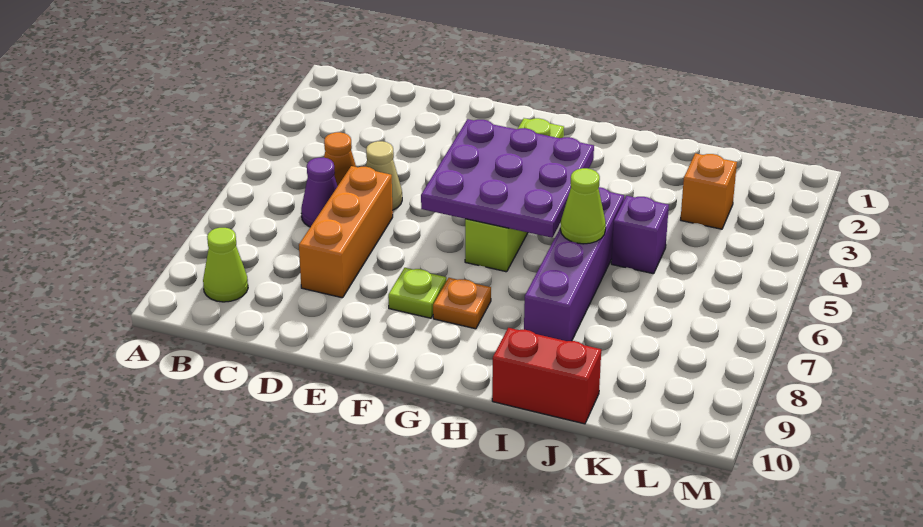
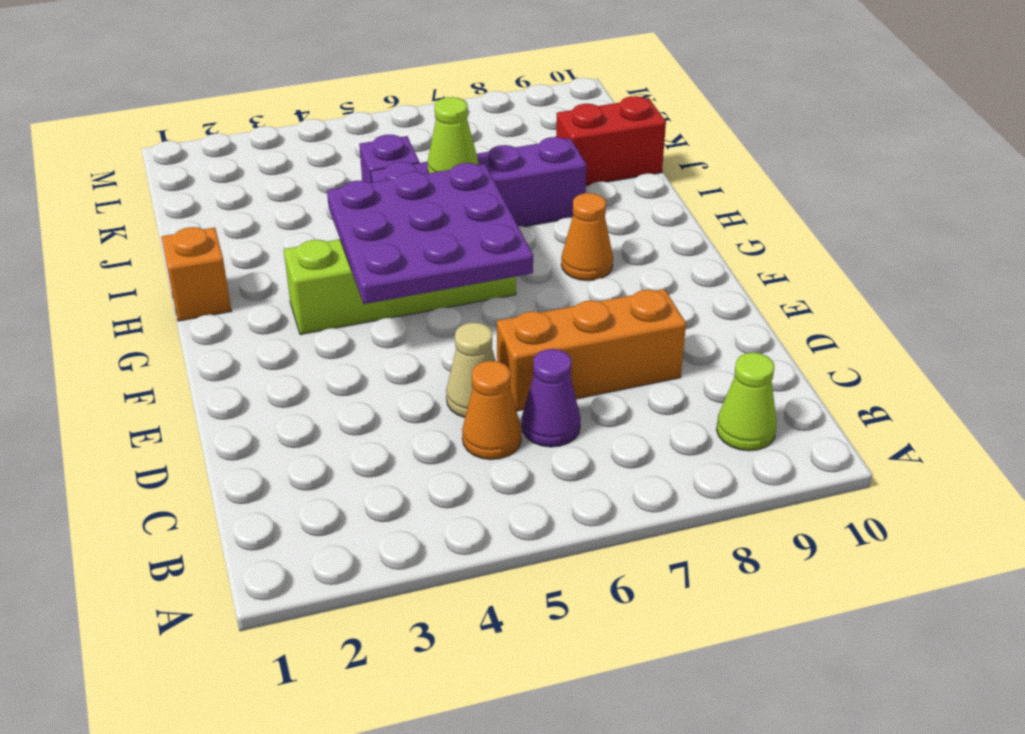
lime 1x1 plate [388,268,447,318] -> none
orange 1x1 plate [433,278,491,329] -> orange 1x1 cone [561,193,613,281]
red 1x2 brick [492,328,601,424] -> red 1x2 brick turned to [556,96,666,186]
orange 1x1 brick [681,153,737,229] -> orange 1x1 brick moved to [161,227,231,321]

